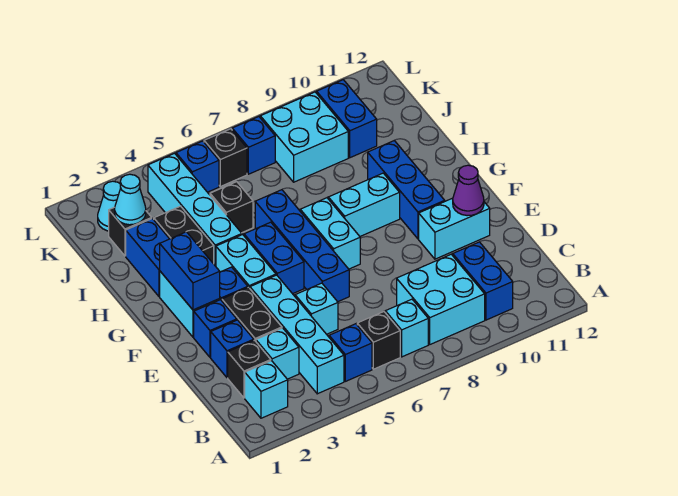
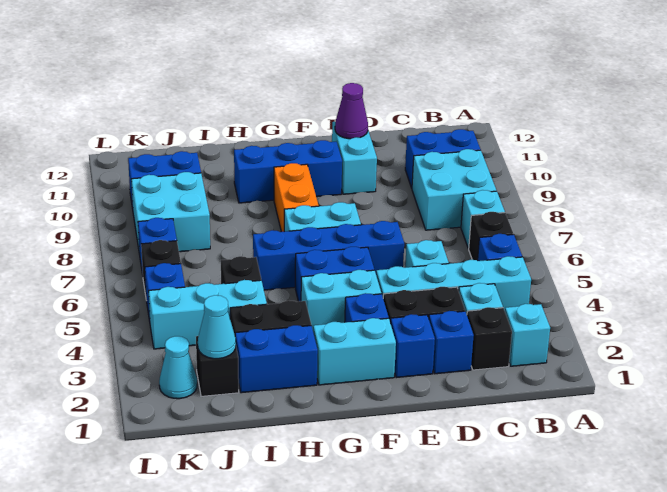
blue 1x2 brick [160,232,220,310] -> none
cyan 1x2 brick [328,173,400,236] -> orange 1x2 brick [274,163,319,232]
cyan 1x4 brick [148,153,242,266] -> cyan 1x3 brick [149,280,267,349]

